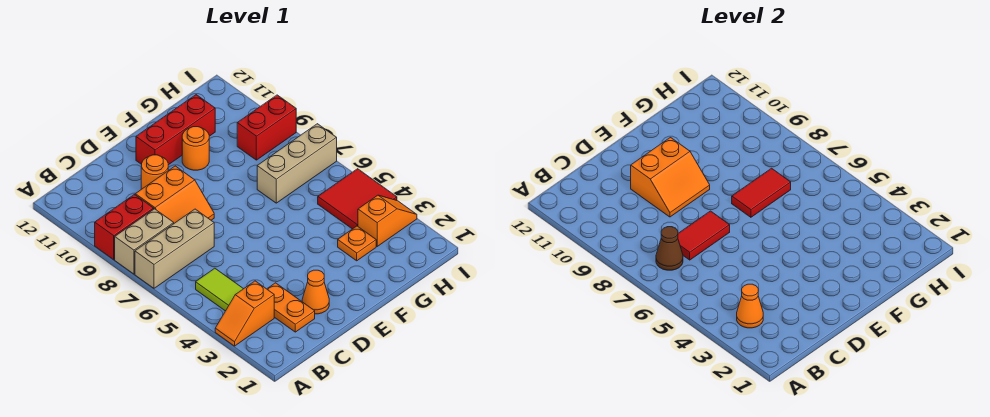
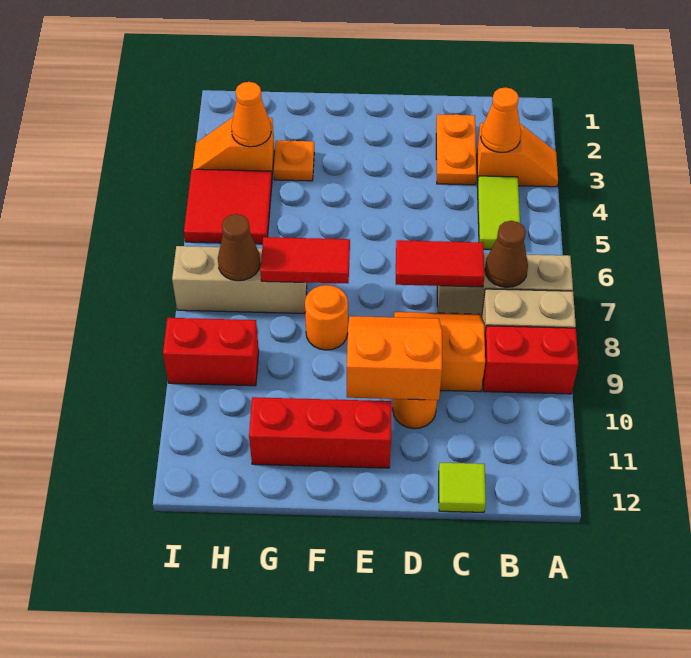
none -> lime 1x1 tile [439,463,486,512]
orange 1x1 cone [302,270,329,314] -> orange 1x1 cone moved to [231,82,271,147]
orange 1x1 round brick [182,127,209,170] -> orange 1x1 round brick moved to [305,285,348,350]
none -> brown 1x1 cone [218,214,260,281]

